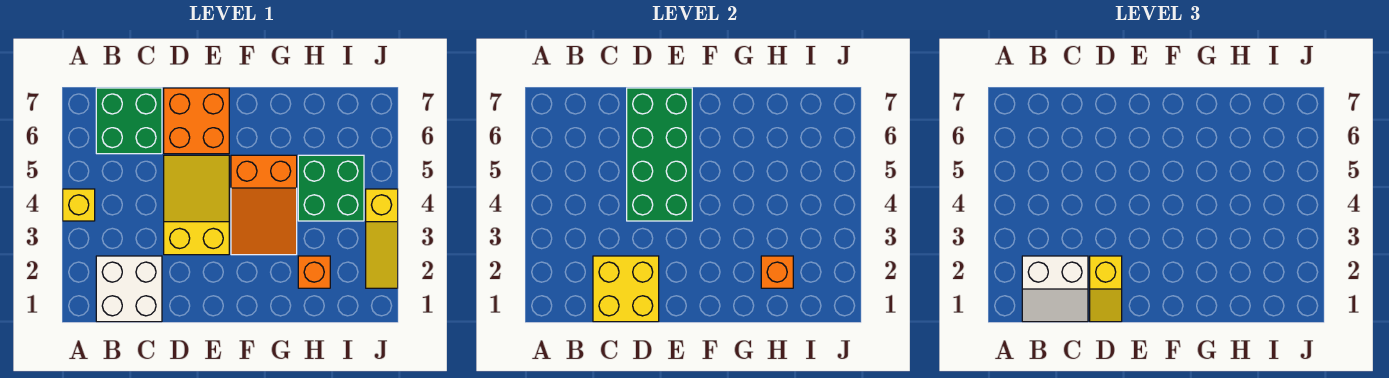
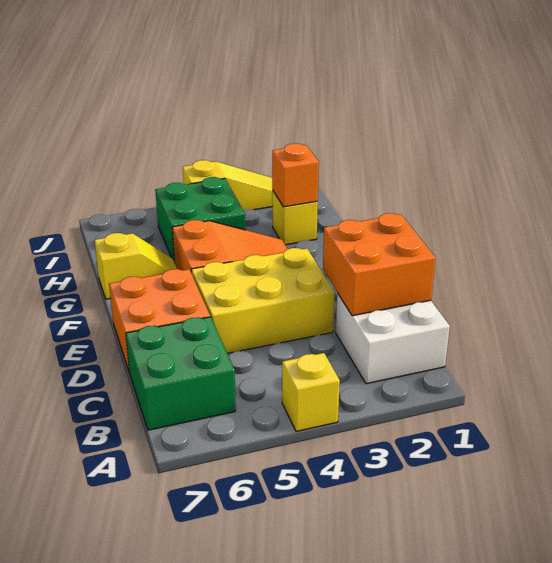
white 2x2 slope [1022,256,1088,322] -> none
yellow 2x2 brick [593,256,659,322] -> orange 2x2 brick [323,213,435,316]
yellow 1x2 slope [1090,256,1122,322] -> yellow 1x2 slope moved to [95,233,177,299]
yellow 2x3 slope [164,155,229,255] -> yellow 2x3 brick [191,248,335,353]
green 2x4 brick [627,88,692,221] -> none
orange 1x1 brick [298,256,330,288] -> yellow 1x1 brick [272,190,318,245]

